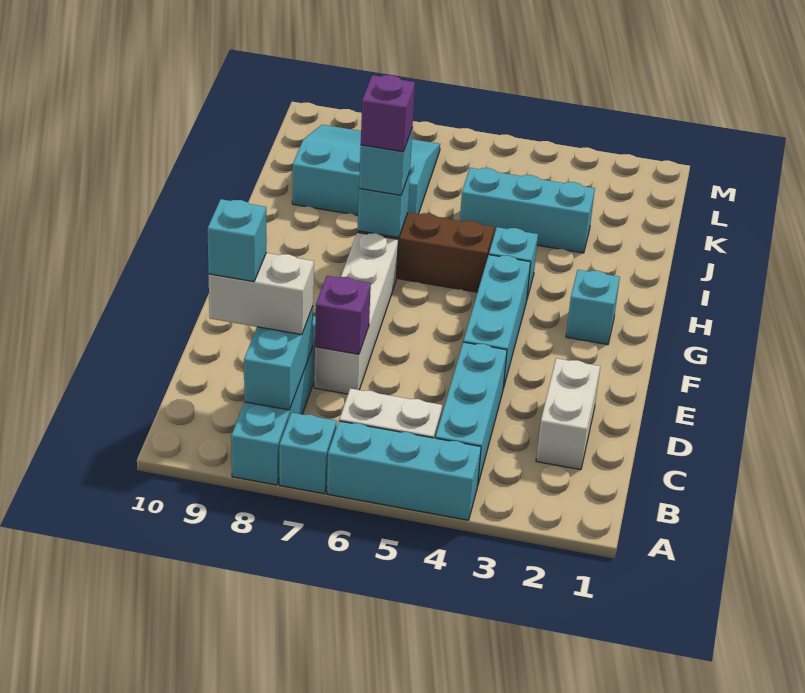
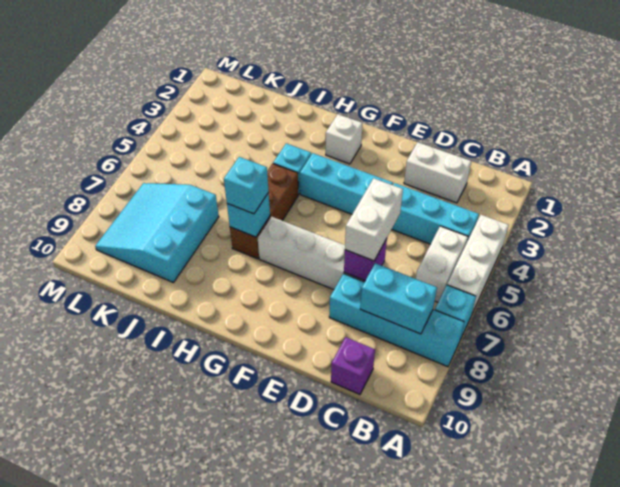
cyan 1x3 brick [327,421,481,520] -> white 1x3 brick [447,215,509,313]
white 1x2 brick [209,253,314,335] -> white 1x2 brick moved to [345,178,403,261]
cyan 1x1 brick [207,199,266,282] -> none
cyan 1x1 brick [566,270,620,345] -> white 1x1 brick [326,114,362,164]
purple 1x1 brick [361,75,415,152] -> purple 1x1 brick moved to [331,337,375,394]
cyan 1x3 brick [460,168,595,253] -> none

